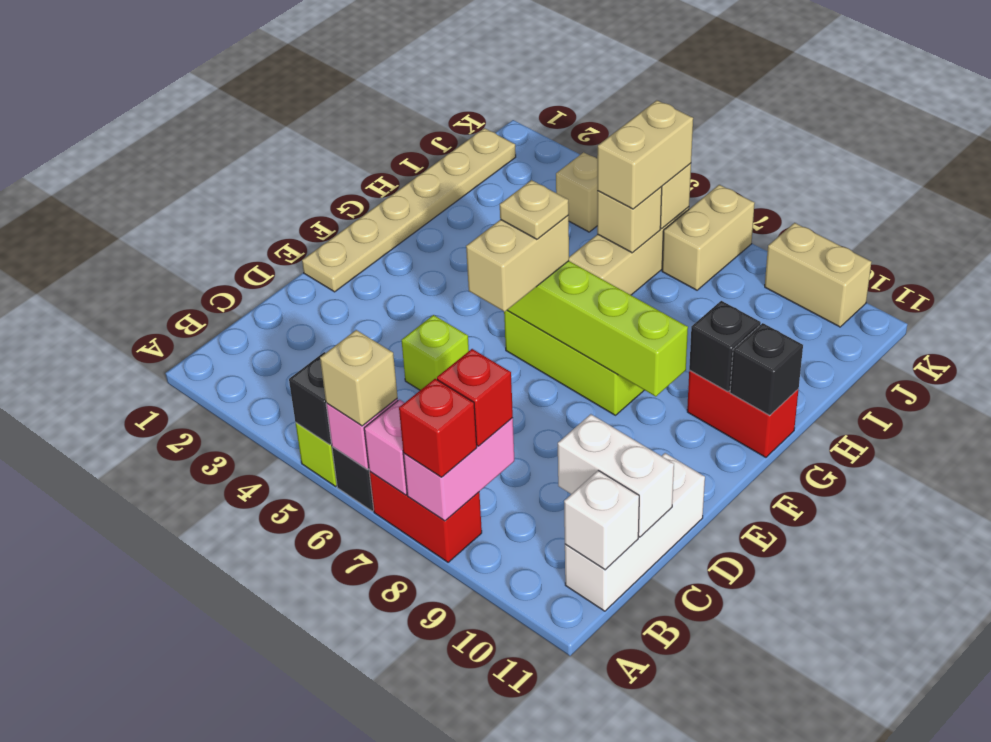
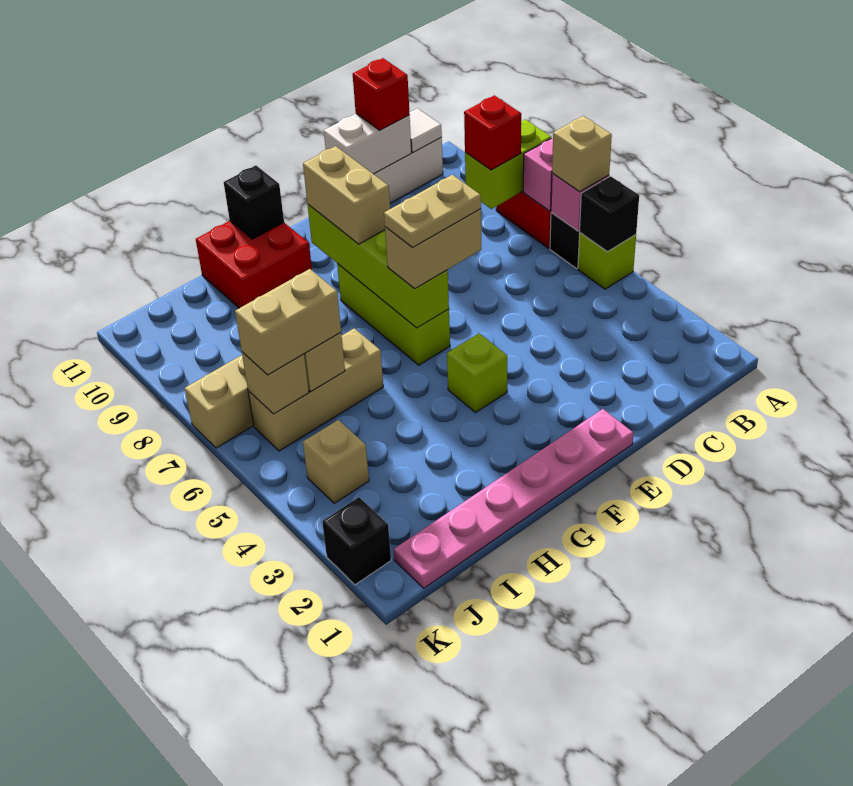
pink 1x2 brick [403,418,514,521] -> lime 1x2 brick [465,119,551,209]
red 1x1 brick [399,379,477,477] -> red 1x1 brick moved to [353,58,410,130]
white 1x1 brick [564,470,639,570] -> white 1x1 tile [409,108,442,153]
white 1x2 brick [558,414,674,537] -> white 1x2 brick turned to [324,114,411,174]
lime 1x1 brick [401,315,469,390] -> lime 1x1 brick moved to [447,333,507,413]
tan 1x6 plate [302,128,516,292] -> pink 1x6 plate [394,409,633,588]
tan 1x1 plate [500,180,569,239] -> tan 1x2 plate [384,175,481,247]
red 1x2 brick [687,371,799,457] -> red 2x2 brick [196,221,312,308]
black 1x1 brick [689,301,761,392] -> black 1x1 brick moved to [322,497,391,585]
tan 1x2 brick [765,223,871,327] -> tan 1x2 brick moved to [303,146,390,244]

